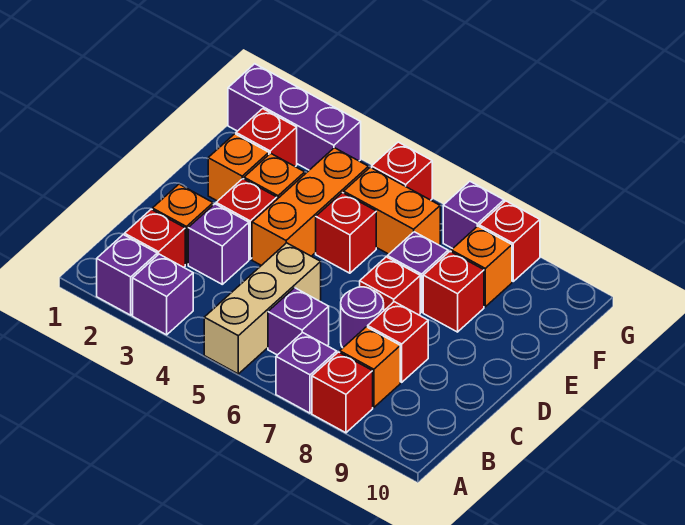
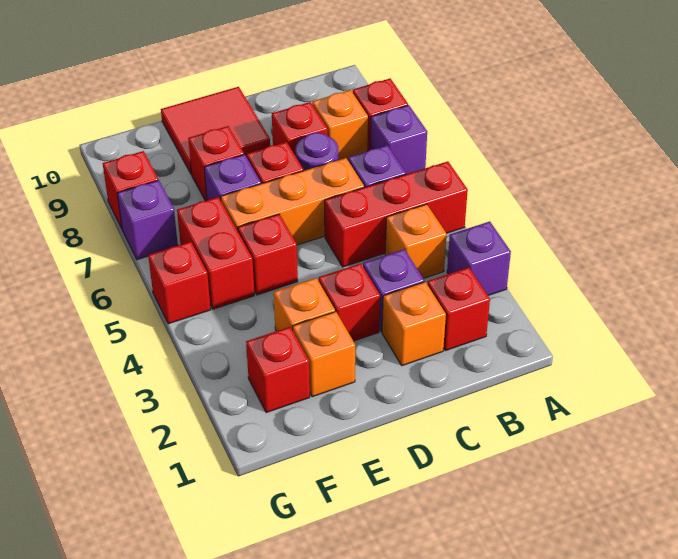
purple 1x1 brick [97,235,157,315] -> none
tan 1x3 brick [204,243,321,374] -> red 1x3 brick [325,161,468,267]
orange 1x3 brick [252,148,369,265] -> orange 1x3 brick moved to [221,158,364,245]
none -> red 2x2 tile [161,87,270,175]
orange 1x2 brick [344,167,440,254] -> red 1x2 brick [177,197,254,309]
orange 1x1 brick [451,226,512,307] -> orange 1x1 brick moved to [385,204,447,278]
purple 1x3 brick [228,64,361,170] -> none

